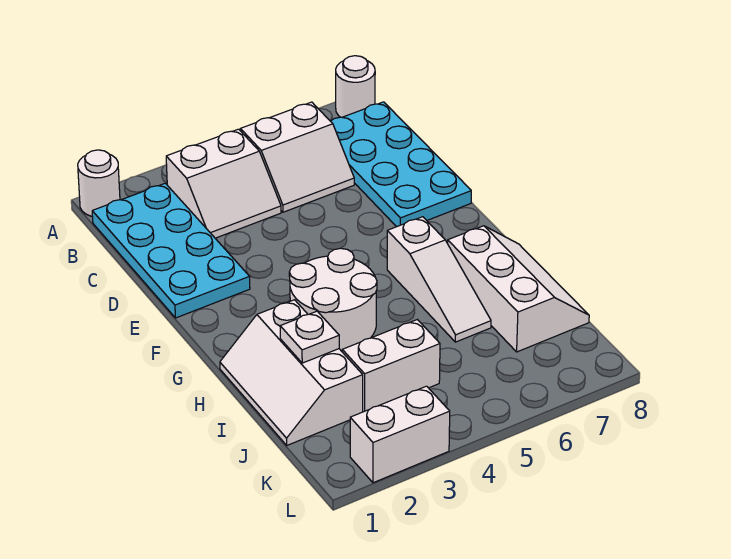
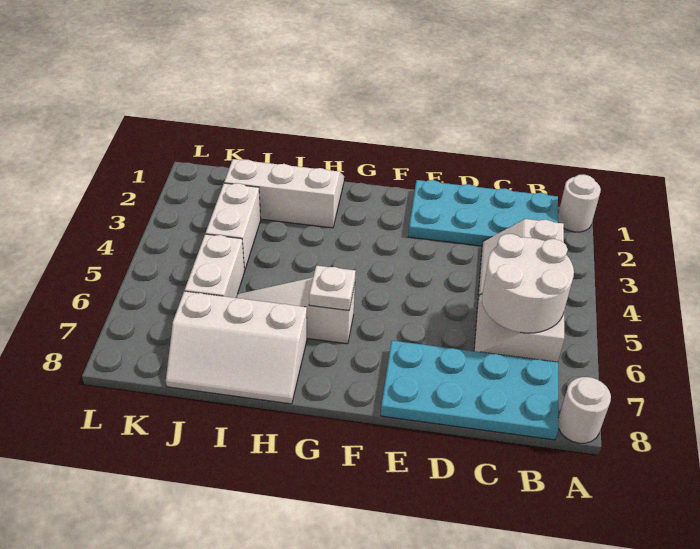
white 2x2 round brick [289,248,377,351] -> white 2x2 round brick moved to [482,234,574,333]
white 1x1 plate [280,311,339,363] -> white 1x1 plate moved to [309,265,356,310]
white 1x2 brick [350,386,450,483] -> white 1x2 brick moved to [185,234,244,298]

